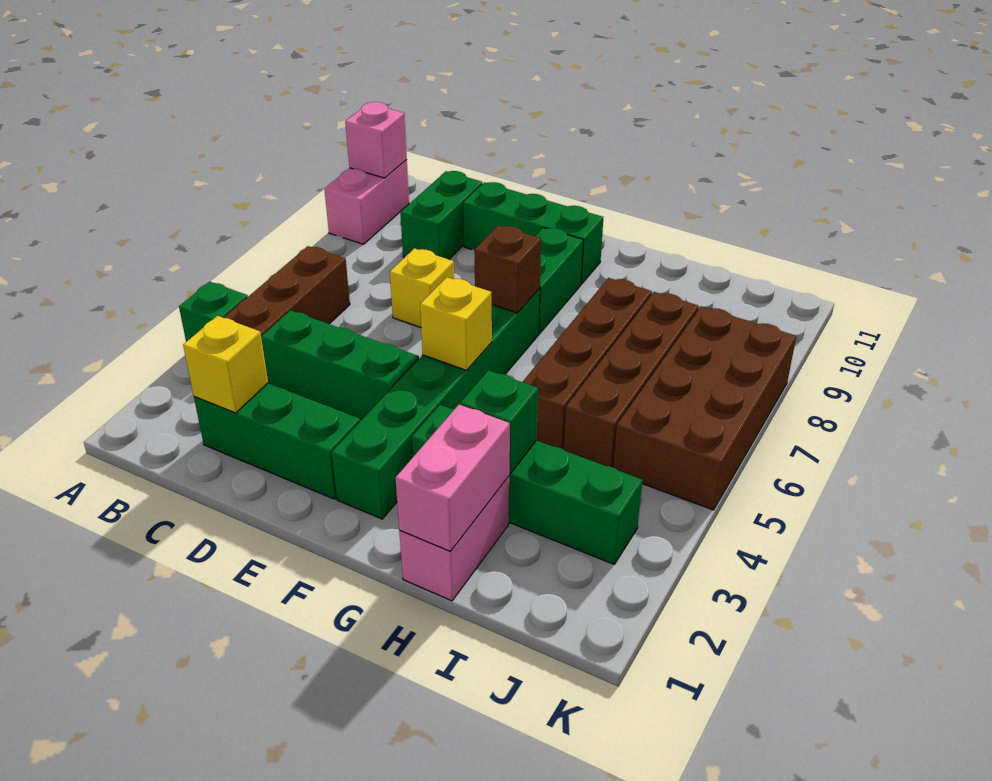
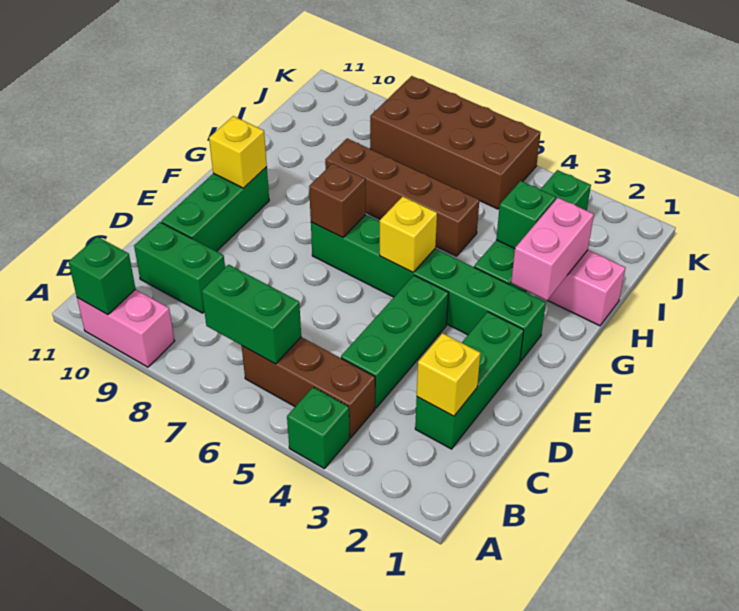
pink 1x1 brick [345,102,407,178] -> green 1x1 brick [69,237,135,315]
yellow 1x1 brick [390,248,454,327] -> yellow 1x1 brick moved to [209,116,267,188]
green 1x2 brick [535,228,583,334] -> green 1x2 brick moved to [202,265,301,364]
pink 1x2 brick [396,405,510,551] -> pink 1x2 brick turned to [511,198,594,300]
brown 1x4 brick [564,292,698,467] -> none

